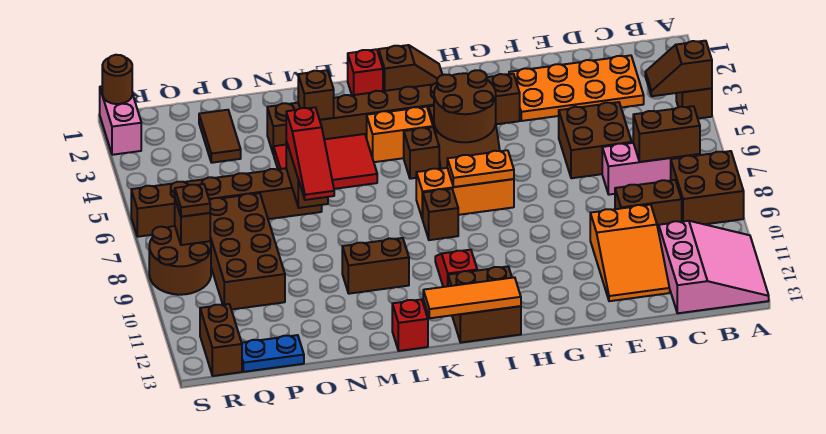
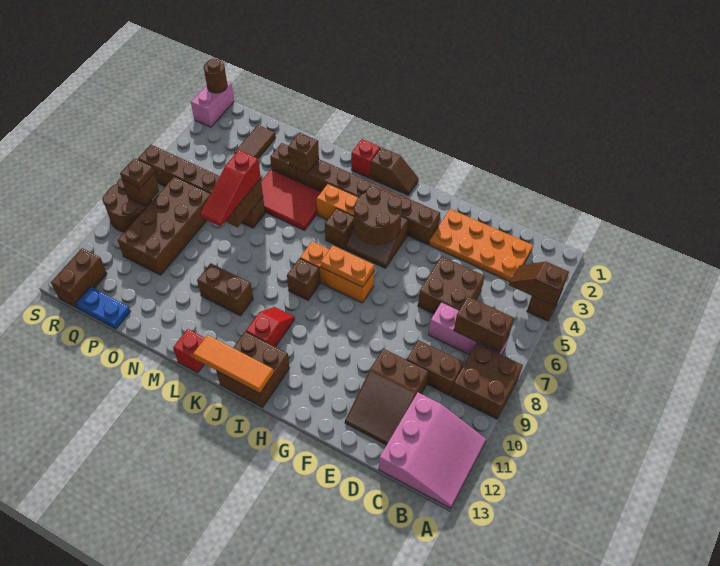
orange 2x3 slope [590,205,670,301] -> brown 2x3 slope [345,349,429,445]

